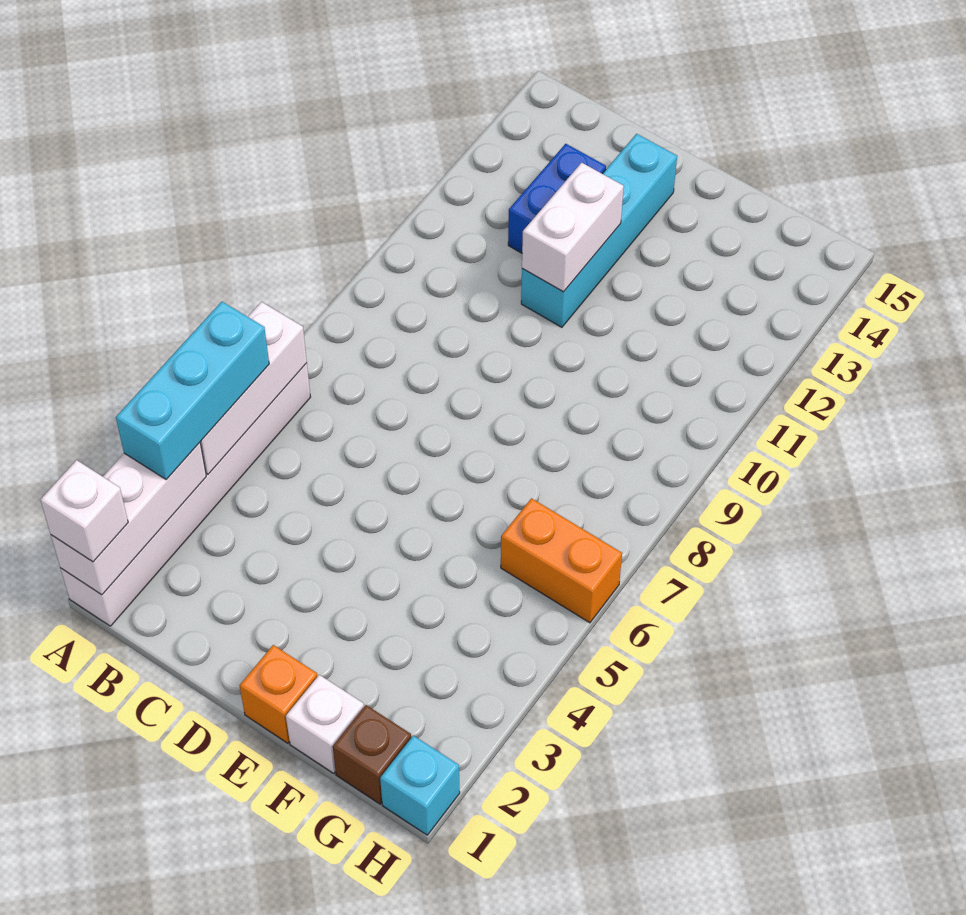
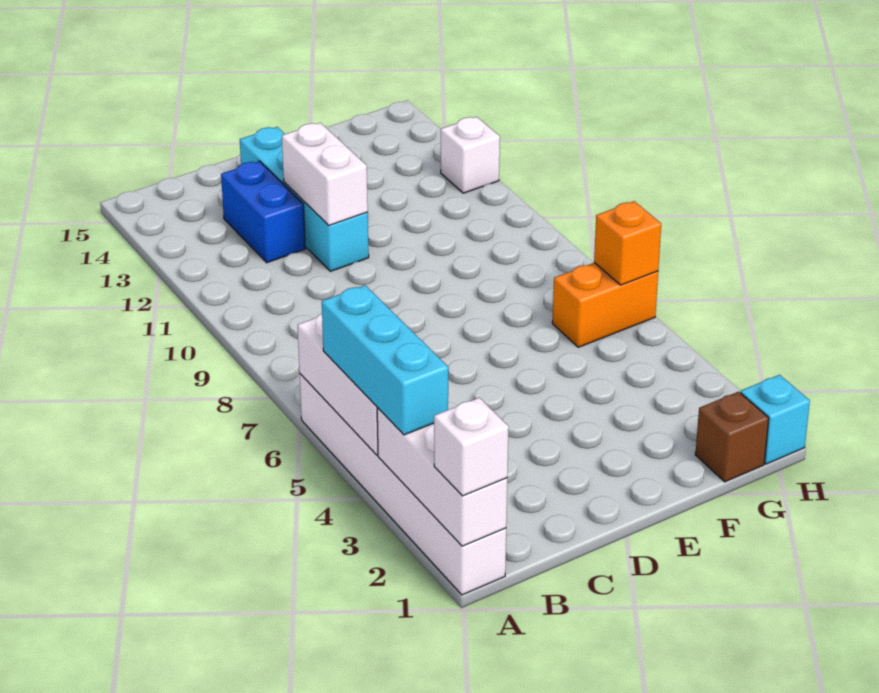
orange 1x1 brick [240,645,317,743] -> orange 1x1 brick moved to [594,201,661,285]
white 1x1 brick [286,675,364,773] -> white 1x1 brick moved to [441,117,500,193]

